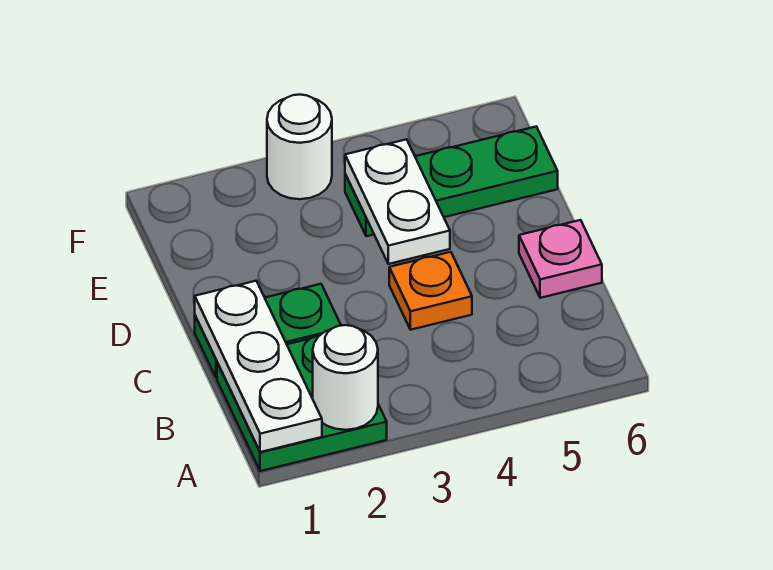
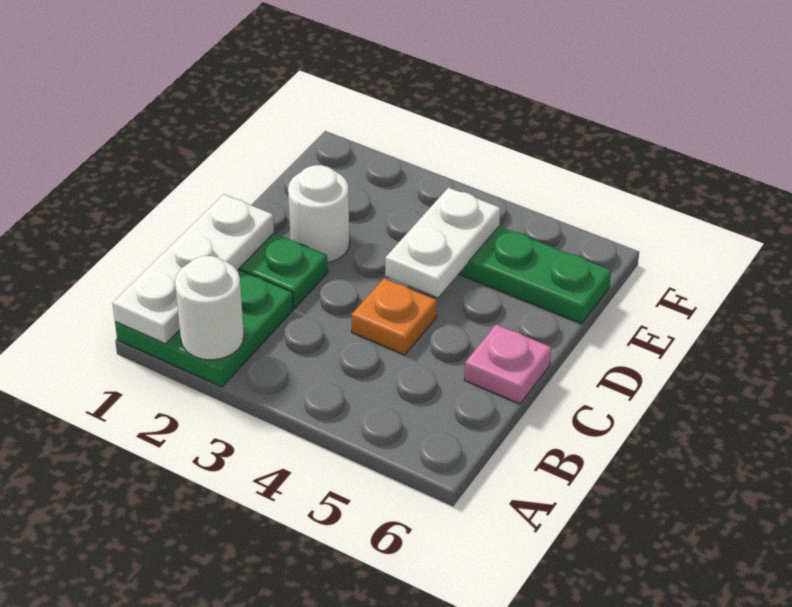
white 1x1 round brick [267,95,332,199] -> white 1x1 round brick moved to [288,165,350,263]

